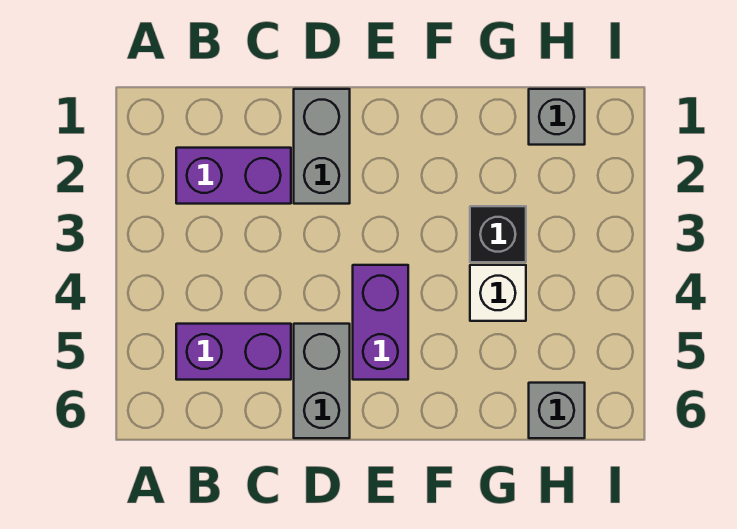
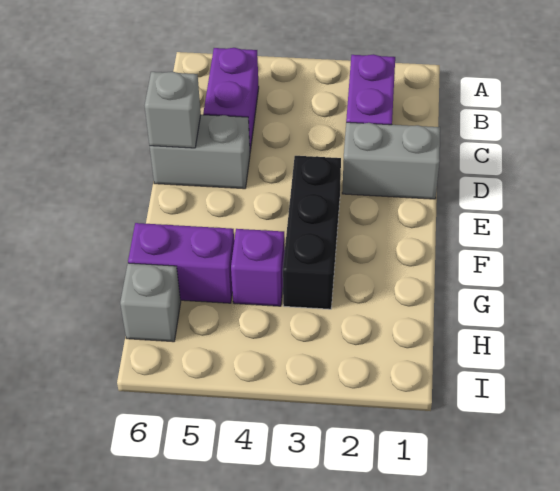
purple 1x2 brick [353,265,408,380] -> purple 1x2 brick moved to [128,223,234,303]
black 1x1 brick [470,206,526,262] -> black 1x3 brick [283,156,341,309]
white 1x1 brick [470,265,526,321] -> purple 1x1 brick [231,229,285,306]
grey 1x1 brick [529,89,585,145] -> grey 1x1 brick moved to [145,72,201,148]

